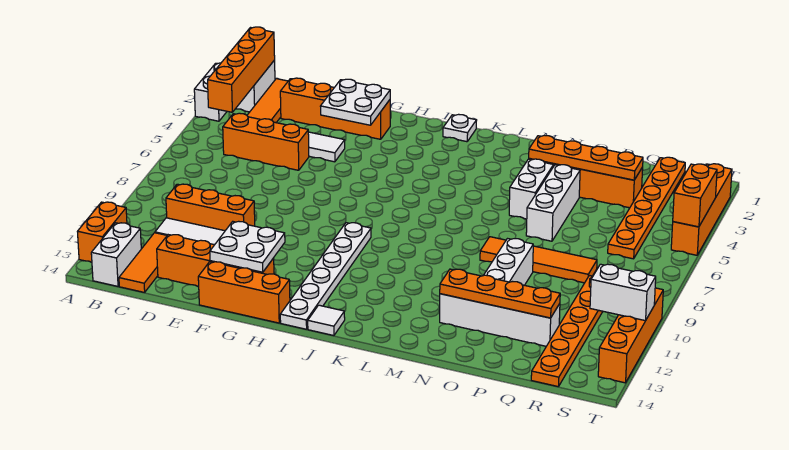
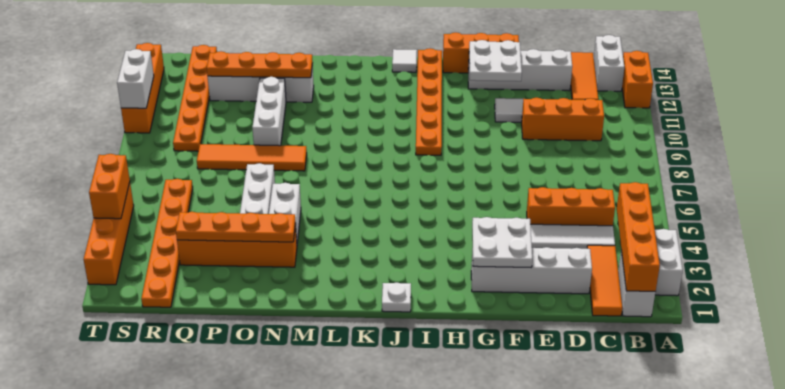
orange 1x4 brick [280,78,390,139] -> white 1x4 brick [471,247,592,294]
orange 1x4 brick [157,235,274,287] -> white 1x4 brick [468,49,572,91]
white 1x6 plate [280,223,371,329] -> orange 1x6 plate [416,49,442,155]
white 1x2 brick [590,264,656,321] -> white 1x2 brick turned to [117,49,154,108]

